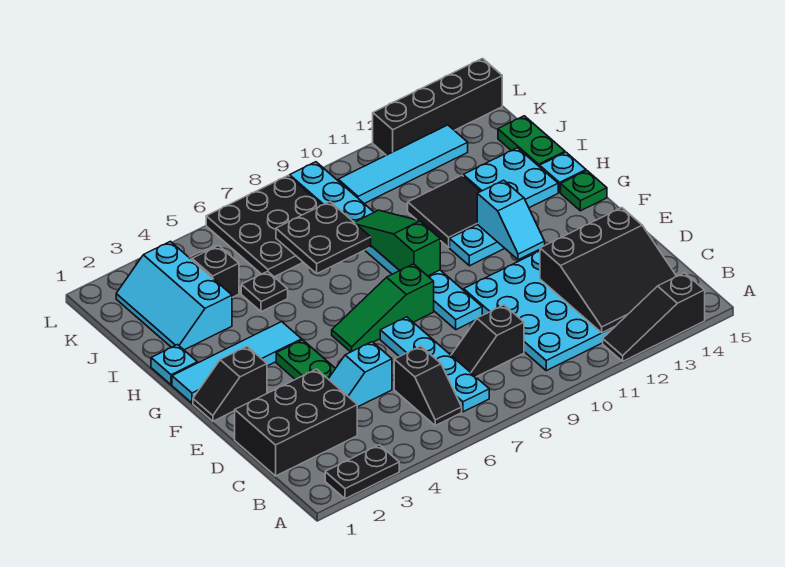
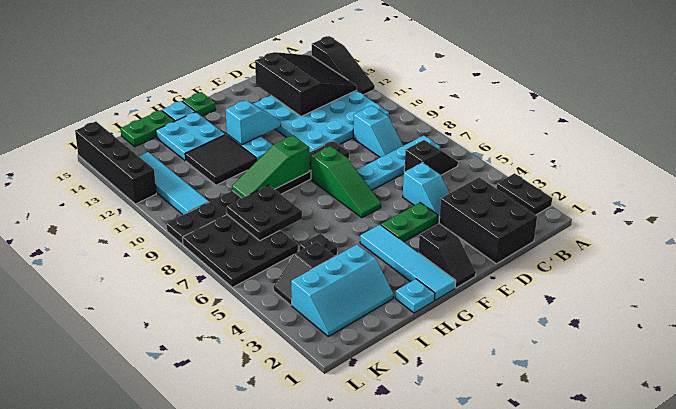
black 1x2 slope [451,305,524,377] -> cyan 1x2 slope [353,106,403,157]
cyan 1x8 plate [290,162,482,330] -> black 1x8 plate [166,141,349,244]

